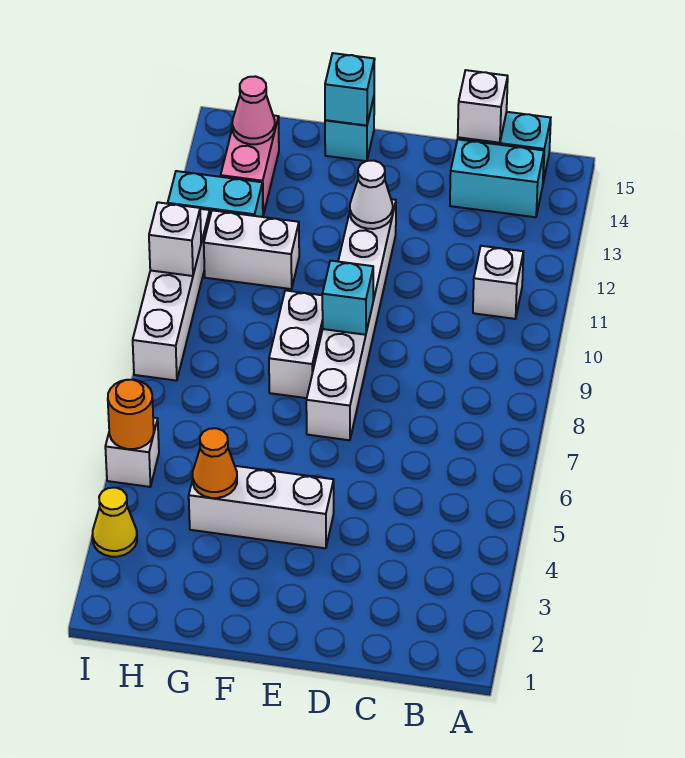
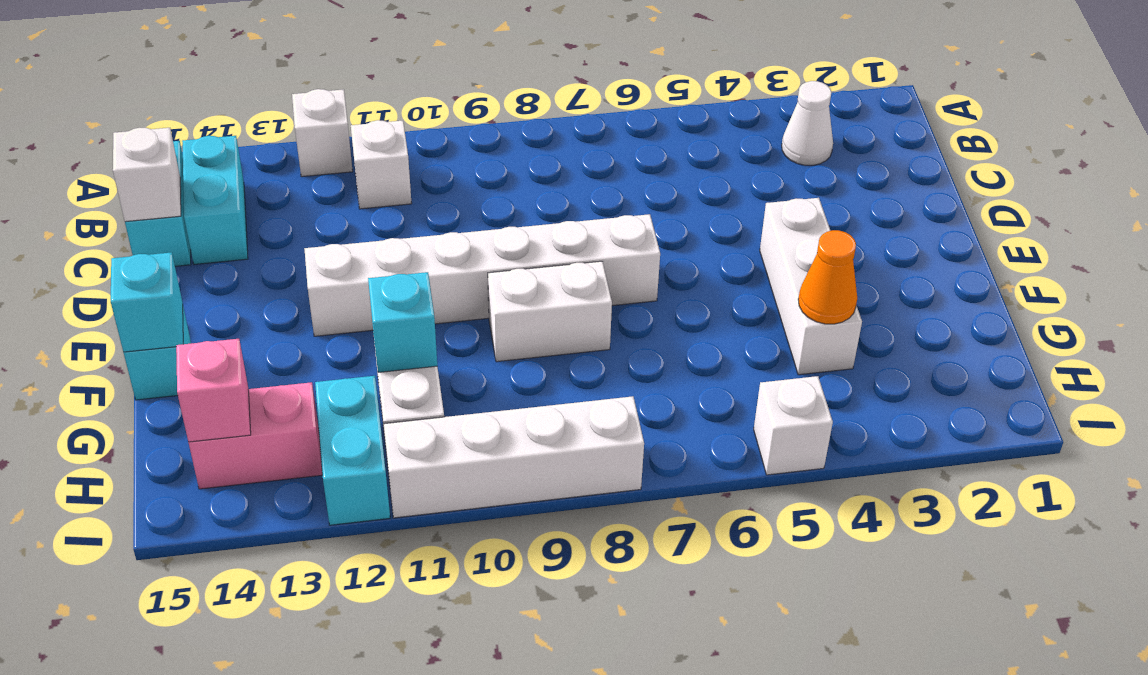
cyan 1x1 brick [322,261,373,335] -> cyan 1x1 brick moved to [368,272,437,372]
white 1x1 cone [350,160,393,229] -> white 1x1 cone moved to [782,81,833,165]
pink 1x1 cone [232,76,275,144] -> pink 1x1 brick [176,339,251,442]
yellow 1x1 cone [92,488,137,557] -> none
orange 1x1 round brick [108,380,154,449] -> none
white 1x1 brick [149,202,201,276] -> white 1x1 brick moved to [292,89,353,177]

